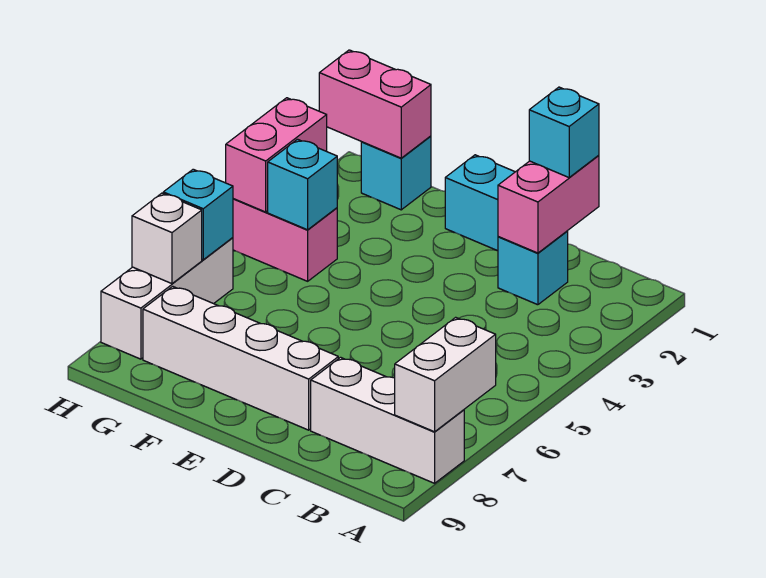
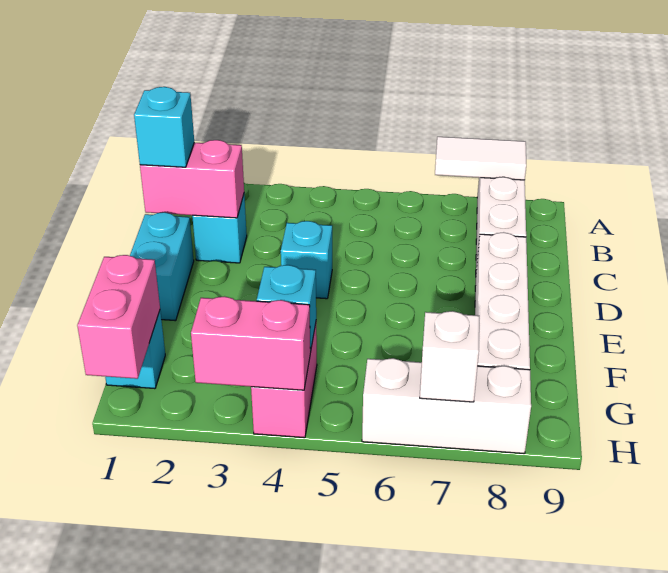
white 1x2 brick [395,317,496,432] -> white 1x2 tile [435,137,526,180]
cyan 1x1 brick [163,169,233,260] -> cyan 1x1 brick moved to [281,221,332,299]

